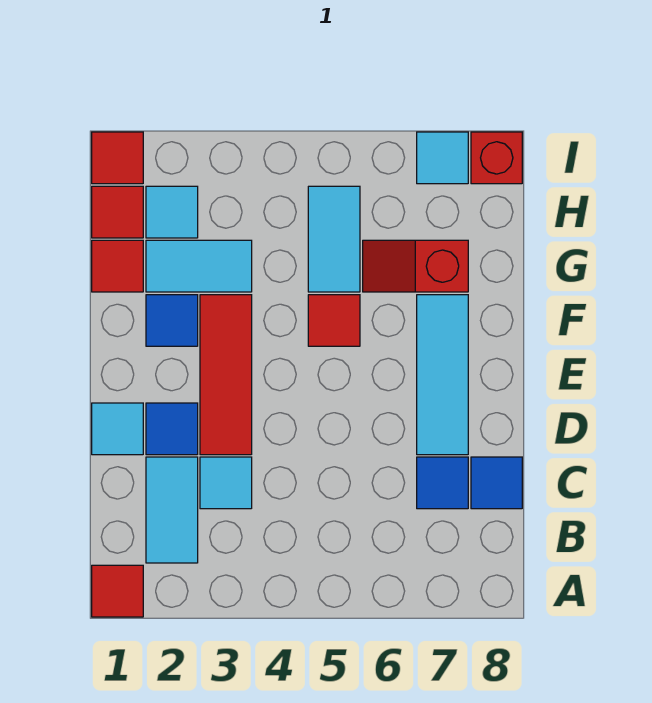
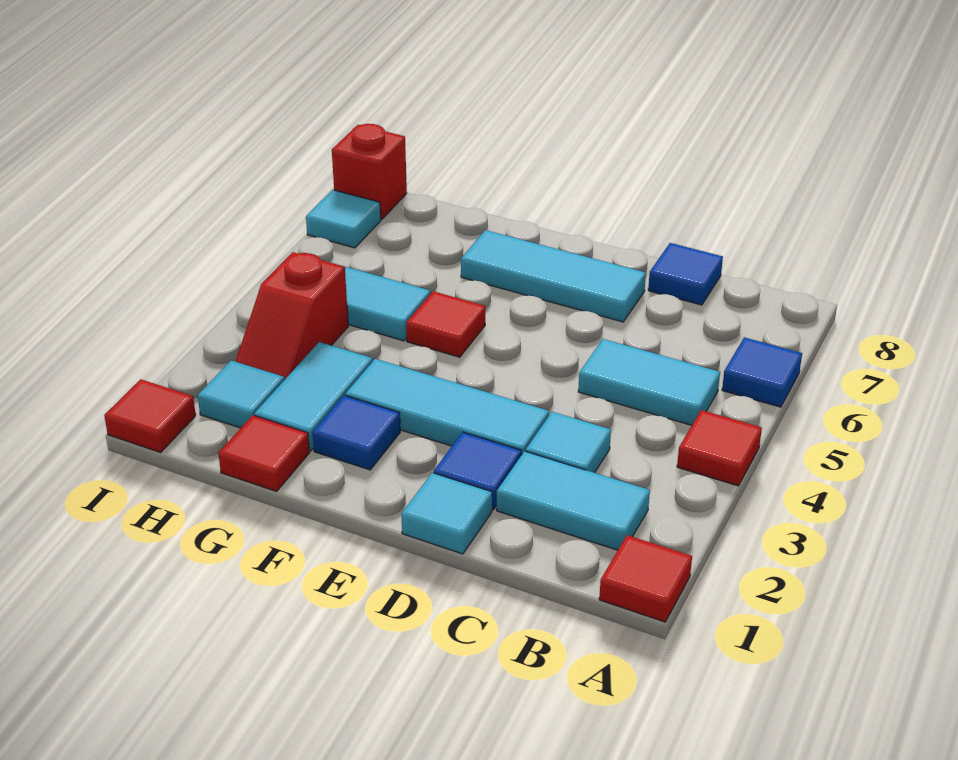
none -> cyan 1x2 tile [578,339,720,425]
blue 1x1 tile [417,457,468,509] -> blue 1x1 tile moved to [722,337,802,407]
red 1x3 tile [200,295,252,455] -> cyan 1x3 tile [345,359,549,455]
red 1x2 slope [363,240,468,292] -> red 1x2 slope moved to [236,252,348,380]
red 1x1 tile [92,186,143,238] -> red 1x1 tile moved to [677,410,762,486]

